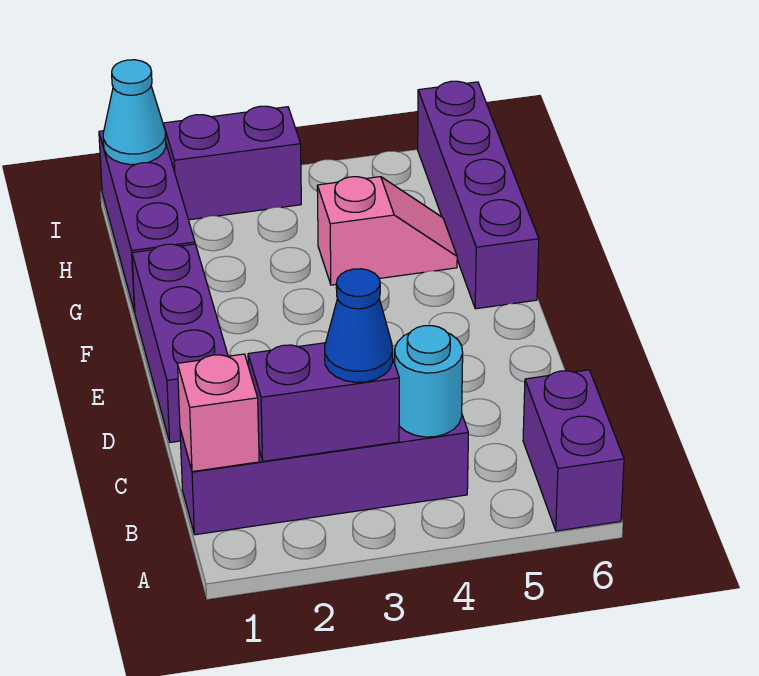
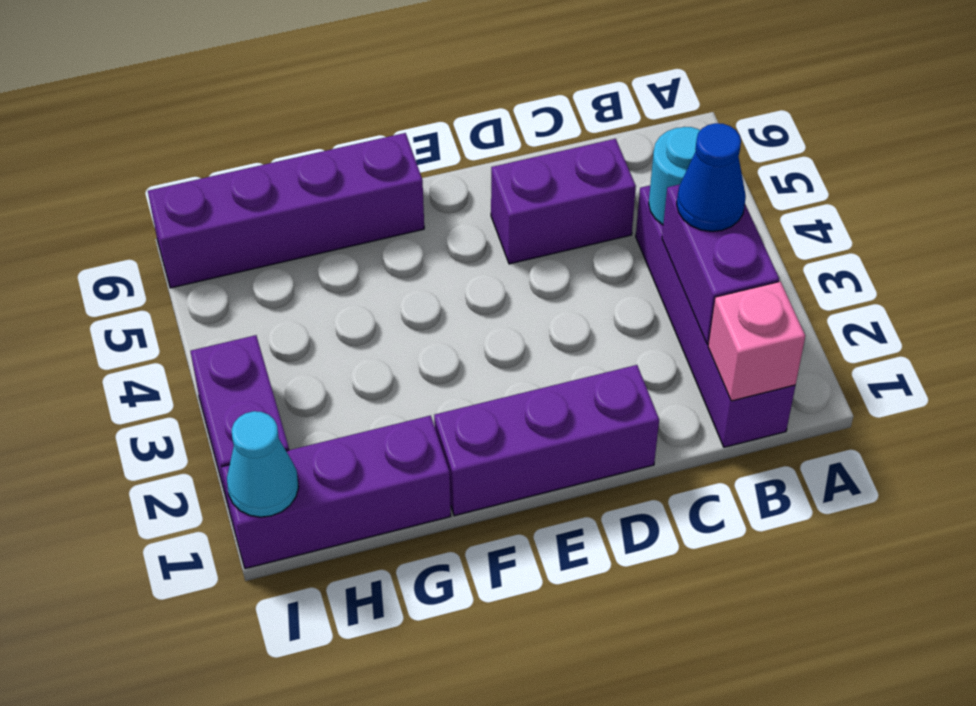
purple 1x2 brick [523,370,624,531] -> purple 1x2 brick moved to [491,139,636,264]
pink 1x2 slope [317,177,457,285] -> none

